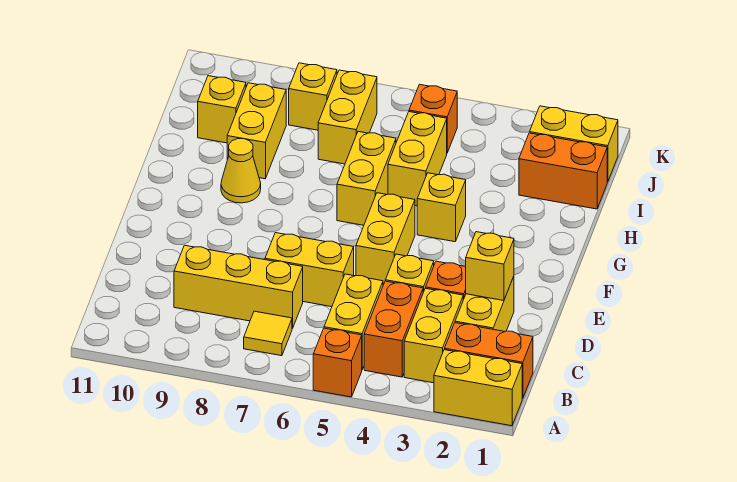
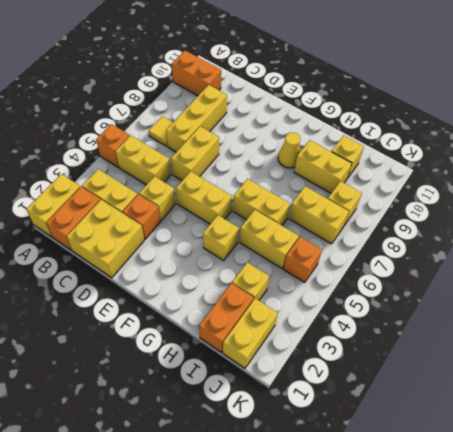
orange 1x2 brick [364,281,423,377] -> orange 1x2 brick moved to [172,51,221,96]
yellow 1x2 brick [455,276,514,331] -> yellow 2x2 brick [67,200,144,278]
yellow 1x1 brick [466,232,514,301] -> yellow 1x1 brick moved to [232,262,269,300]

